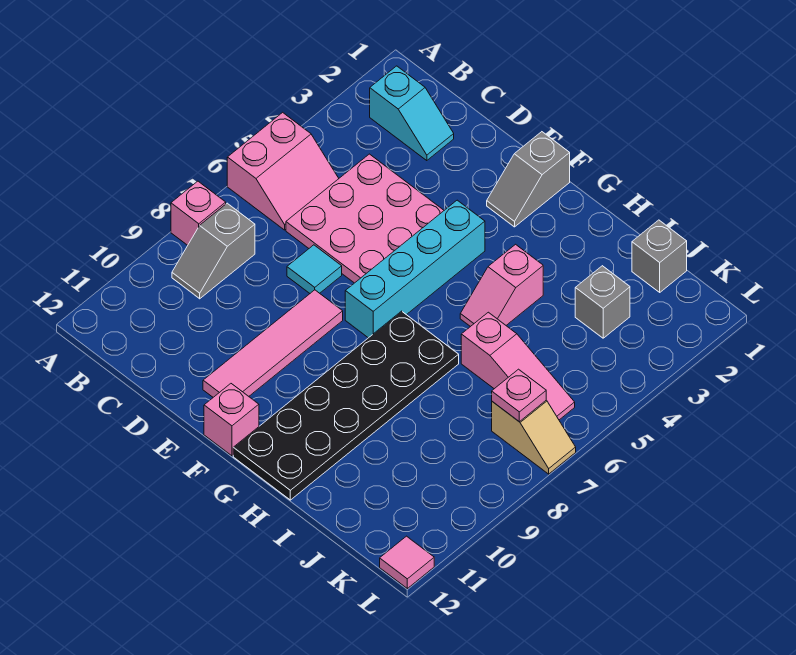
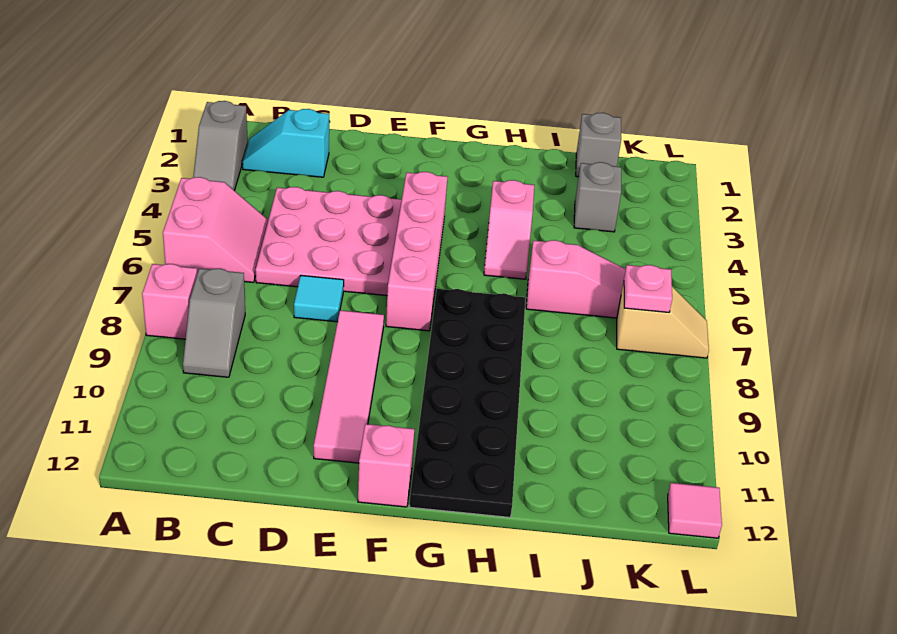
cyan 1x2 slope [370,66,454,161] -> cyan 1x2 slope turned to [243,109,329,177]
grey 1x2 slope [487,132,570,227] -> grey 1x2 slope moved to [193,101,248,191]
cyan 1x4 brick [345,200,485,338] -> pink 1x4 brick [386,172,447,331]

